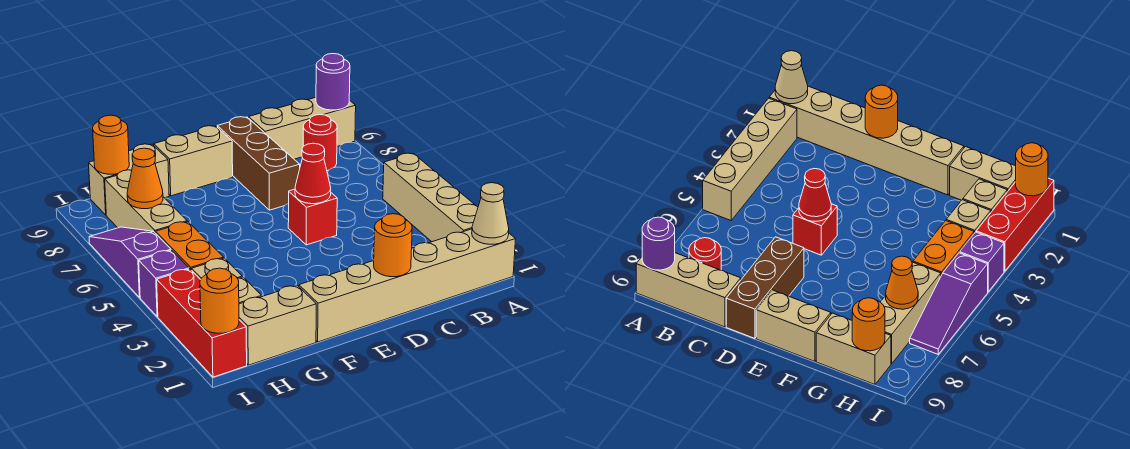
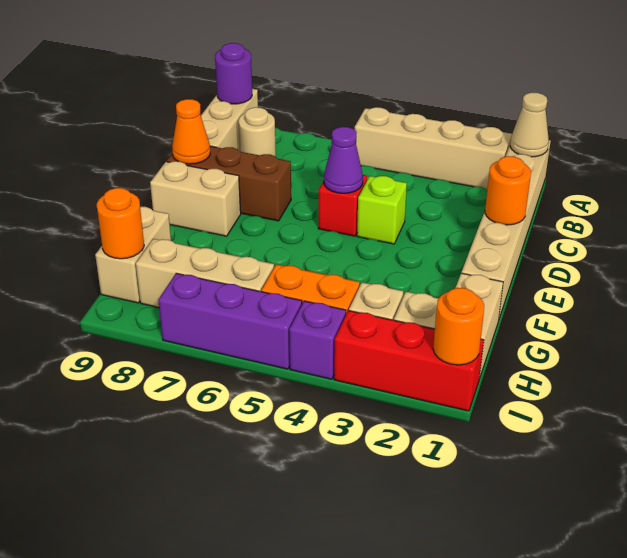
red 1x1 round brick [303,115,337,171] -> tan 1x1 round brick [238,107,276,157]
none -> lime 1x1 brick [357,176,407,244]
red 1x1 cone [295,143,331,204] -> purple 1x1 cone [324,127,363,193]
tan 1x2 brick [154,126,233,196] -> tan 1x2 brick turned to [150,161,241,236]
orange 1x1 cone [127,148,163,209] -> orange 1x1 cone moved to [172,99,210,164]
purple 1x3 slope [89,227,171,298] -> purple 1x3 brick [158,273,302,369]

